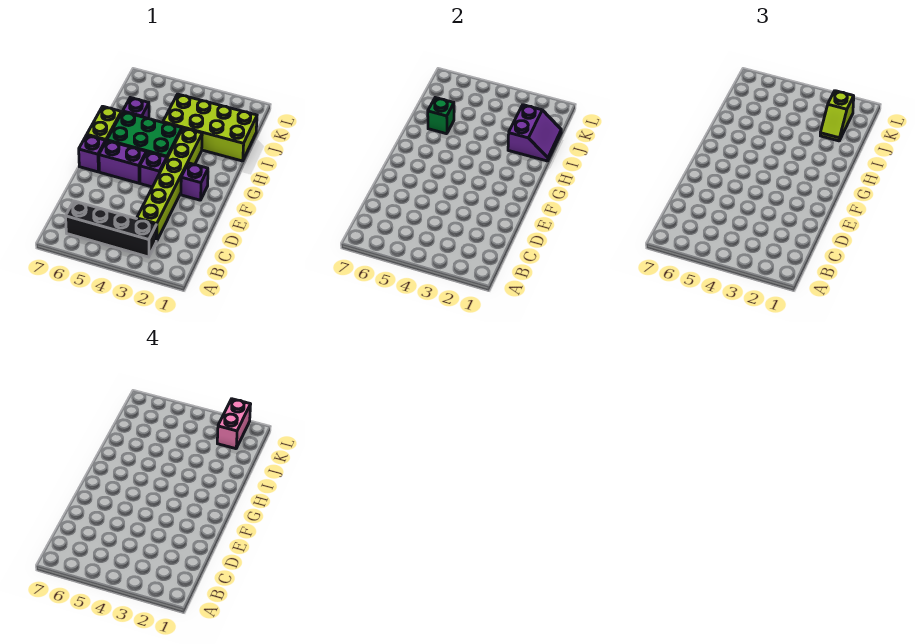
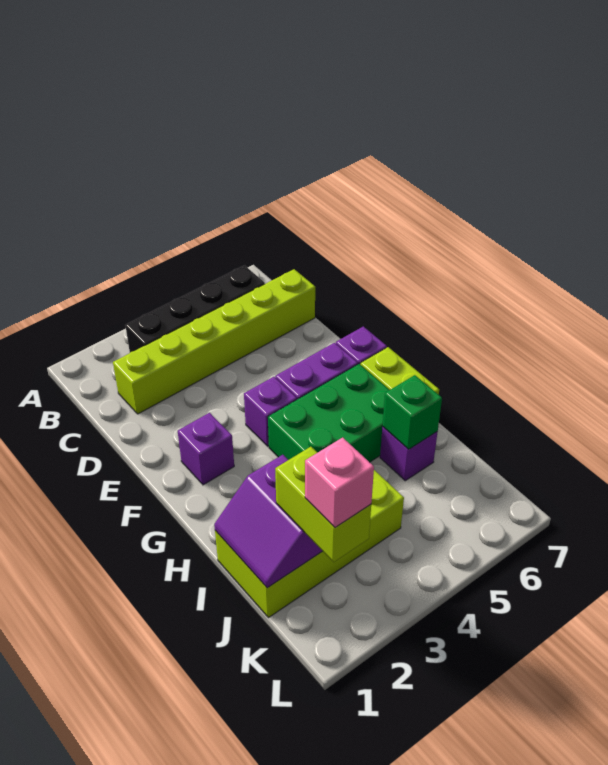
lime 1x6 brick [137,128,202,241] -> lime 1x6 brick turned to [113,269,315,414]
lime 1x2 slope [820,91,854,141] -> lime 1x2 brick [275,447,371,562]
pink 1x2 brick [217,399,251,449] -> pink 1x1 brick [305,437,374,528]

